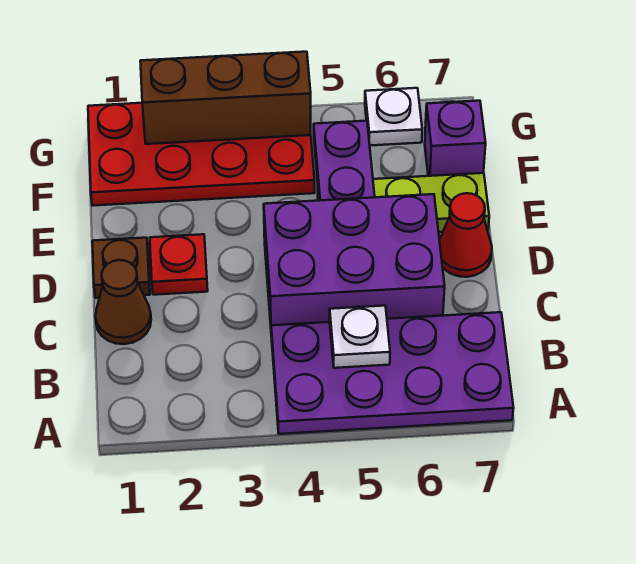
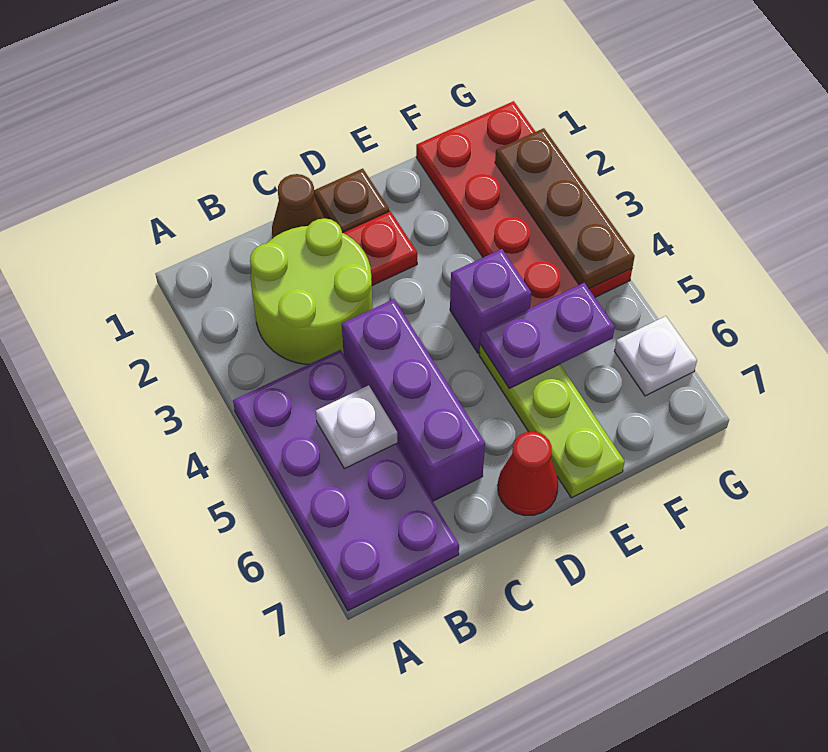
none -> lime 2x2 round brick [250,218,373,364]
purple 2x3 brick [264,194,445,326] -> purple 1x3 brick [342,299,485,501]
purple 1x1 brick [425,101,486,176] -> purple 1x1 brick moved to [450,249,531,353]
brown 1x3 brick [140,52,311,144] -> brown 1x3 plate [495,128,635,289]

